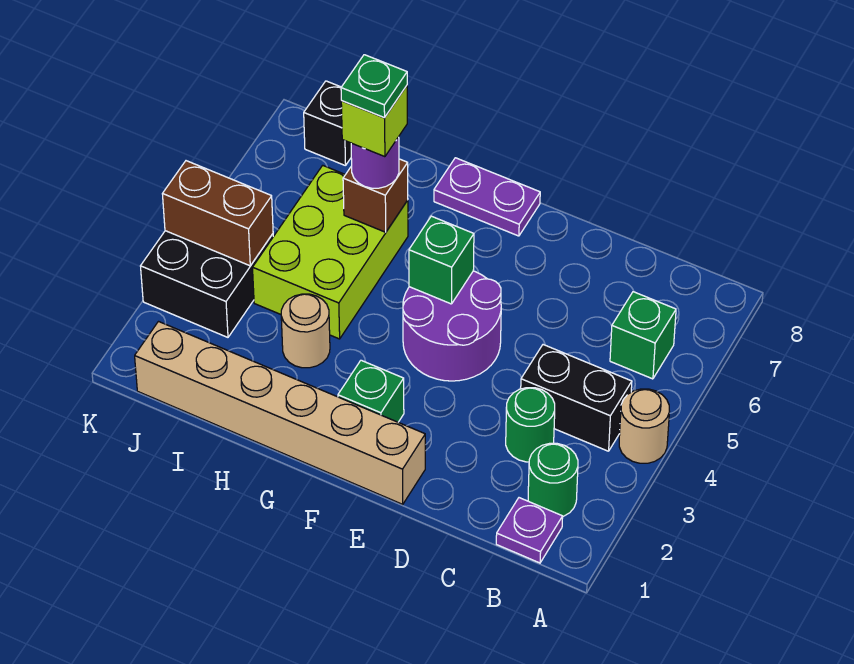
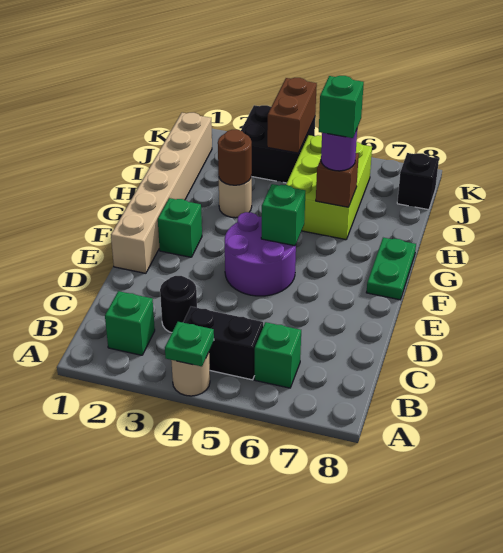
purple 1x1 plate [496,498,563,563] -> none
green 1x1 round brick [528,443,578,516] -> green 1x1 brick [105,291,155,355]
black 1x2 brick [521,345,632,451] -> black 1x2 brick turned to [183,307,263,380]
green 1x1 round brick [506,388,555,462] -> black 1x1 round brick [160,276,197,333]
purple 1x2 plate [434,158,540,236] -> green 1x2 plate [366,238,416,300]
none -> brown 1x1 round brick [218,130,252,185]
lime 2x3 brick [253,165,408,339] -> lime 2x3 brick turned to [286,135,372,240]
lime 1x1 brick [341,86,407,157] -> green 1x1 brick [319,76,364,138]
green 1x1 plate [341,55,407,118] -> green 1x1 plate moved to [165,322,214,366]

